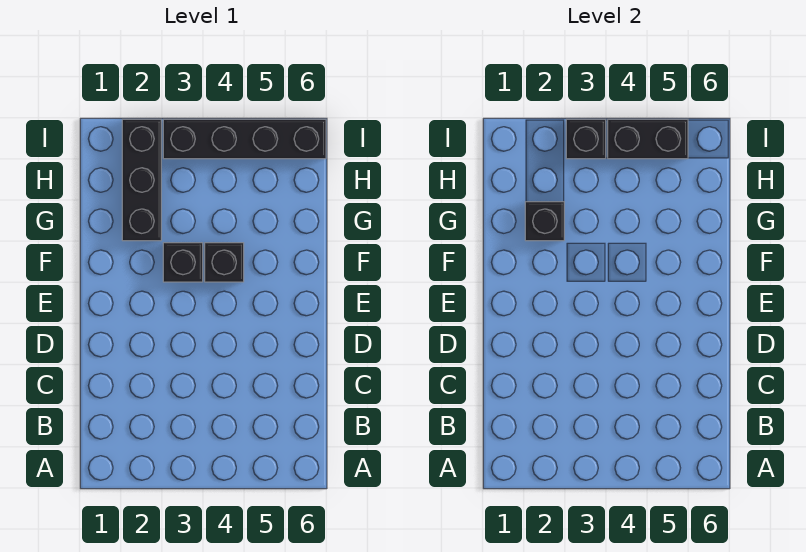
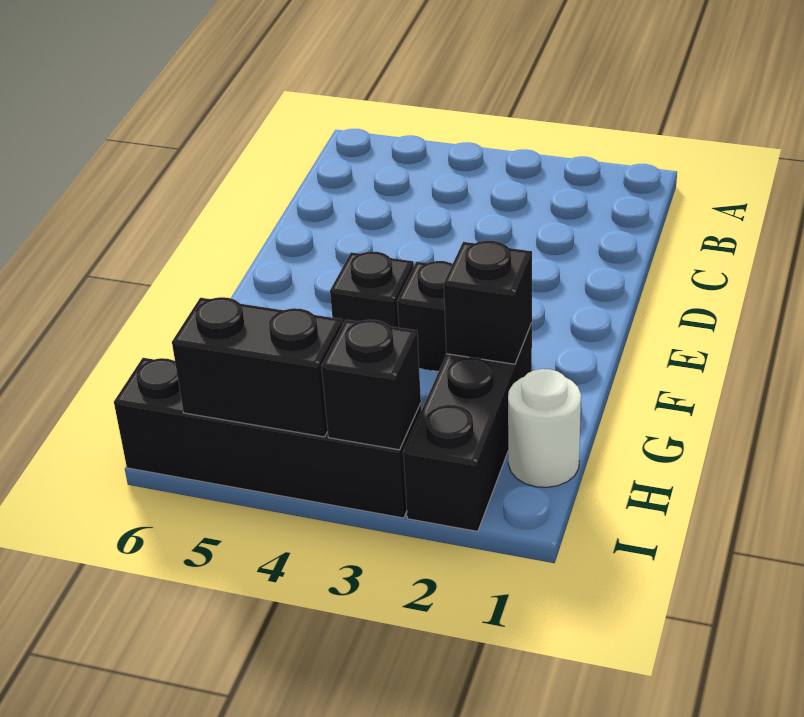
none -> white 1x1 round brick [508,369,581,487]

